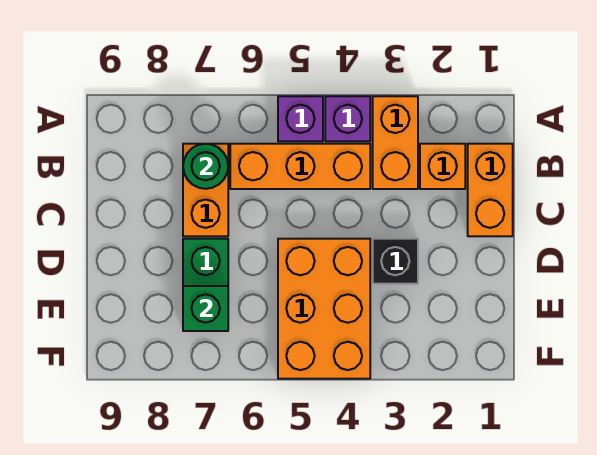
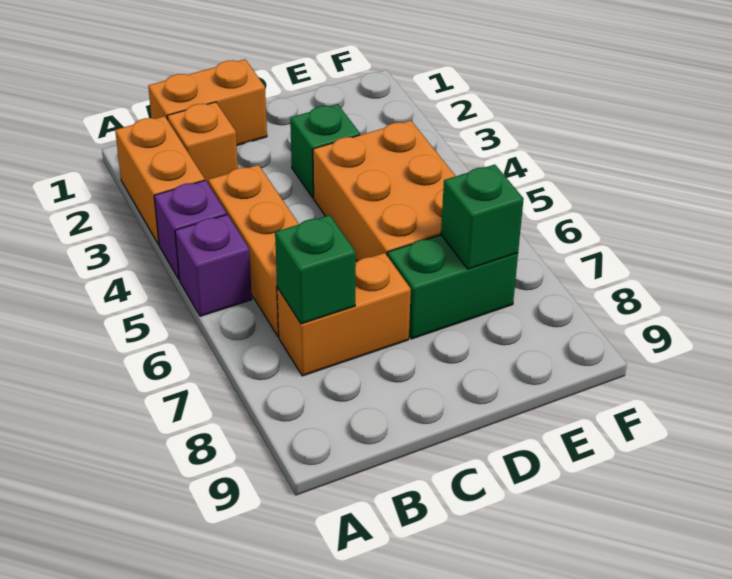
orange 1x2 brick [373,96,418,189] -> orange 1x2 brick turned to [115,116,205,245]
green 1x1 round brick [183,144,228,189] -> green 1x1 brick [275,215,356,324]
black 1x1 brick [373,239,418,284] -> green 1x1 brick [290,104,360,198]
orange 2x3 brick [278,239,370,379] -> orange 2x3 brick turned to [313,120,455,261]

